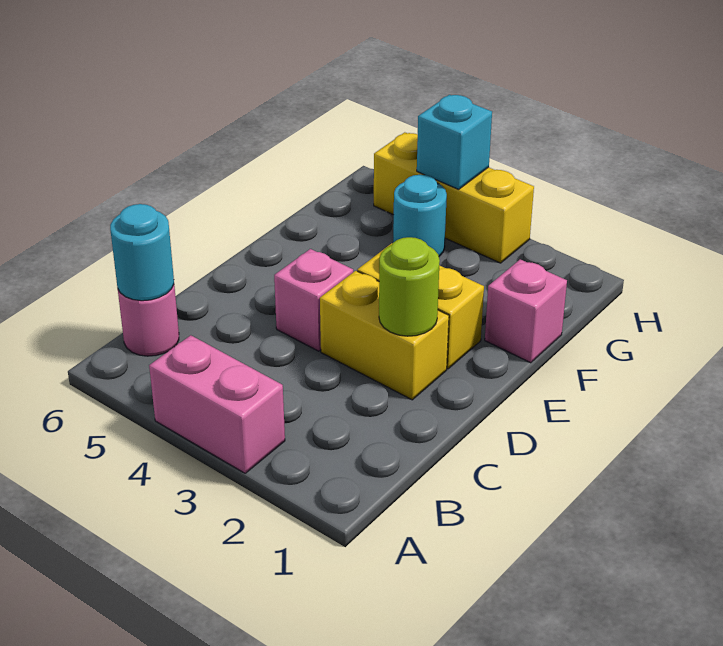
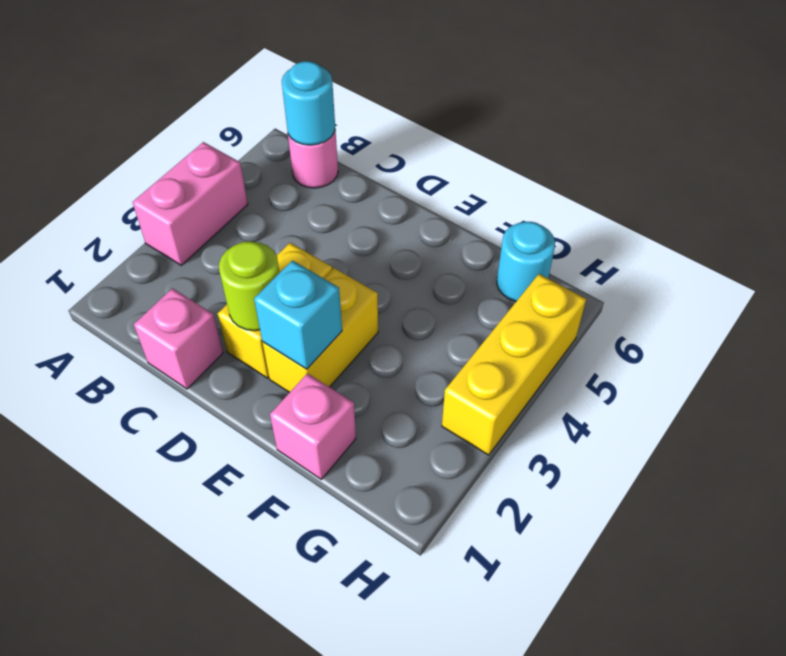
pink 1x1 brick [274,249,353,351] -> pink 1x1 brick moved to [134,288,223,389]
cyan 1x1 round brick [393,175,447,256] -> cyan 1x1 round brick moved to [497,222,555,302]
cyan 1x1 brick [417,95,492,189] -> cyan 1x1 brick moved to [254,261,342,369]

